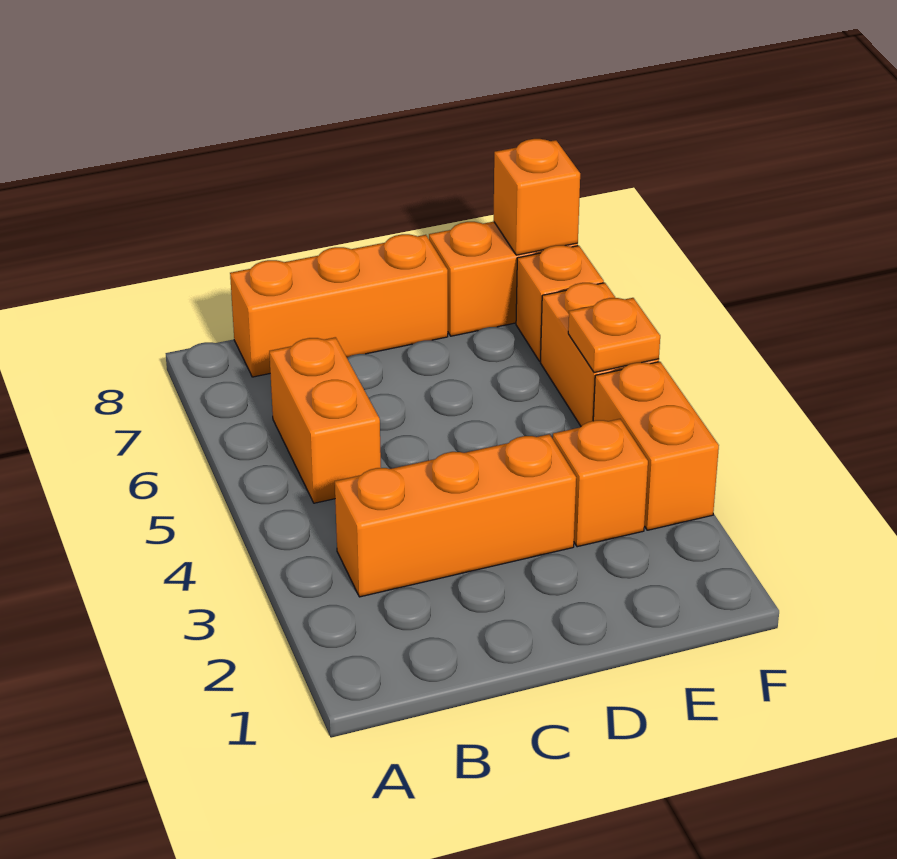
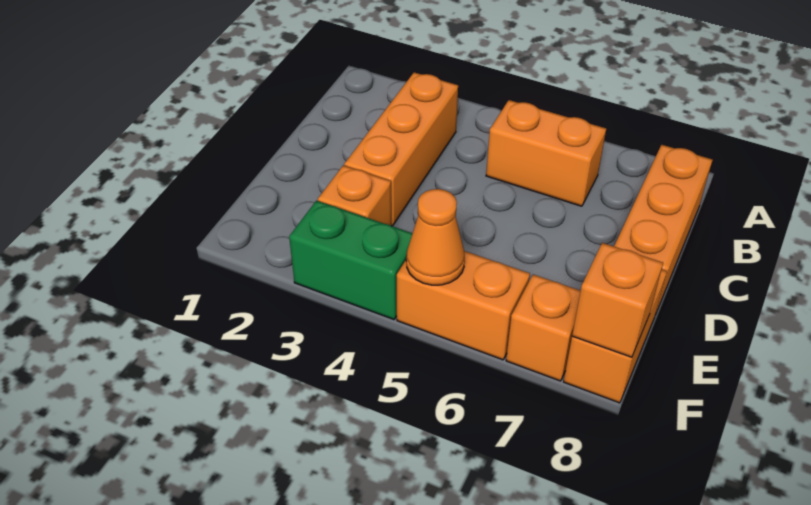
orange 1x2 brick [593,362,719,530] -> green 1x2 brick [289,201,413,320]
orange 1x1 plate [568,298,660,373] -> orange 1x1 cone [406,189,465,285]

